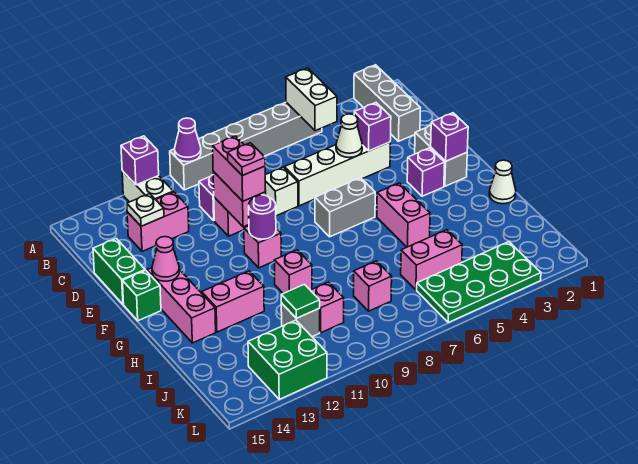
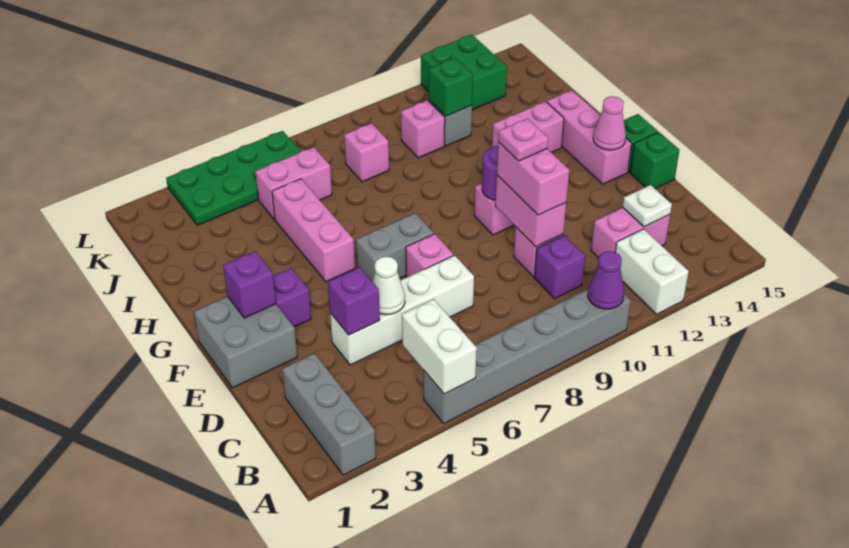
purple 1x1 brick [121,136,159,185] -> none
white 1x1 brick [265,167,298,216] -> none
green 1x2 brick [93,238,145,304] -> green 1x1 brick [630,132,679,189]
grey 1x2 brick [415,125,467,186] -> grey 2x2 brick [194,296,297,388]
pink 1x2 brick [377,183,430,247] -> pink 1x3 brick [272,179,355,282]
white 1x1 cone [489,160,516,204] -> none
pink 1x1 brick [274,250,312,293] -> pink 1x1 brick moved to [406,234,454,277]
green 1x1 tile [281,284,320,318] -> green 1x1 brick [429,58,473,116]

